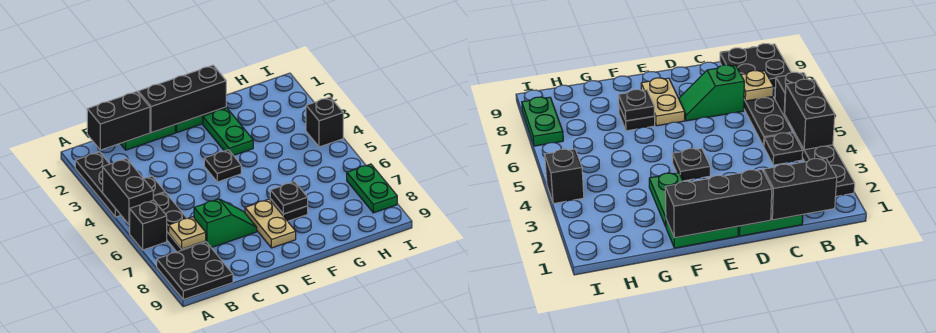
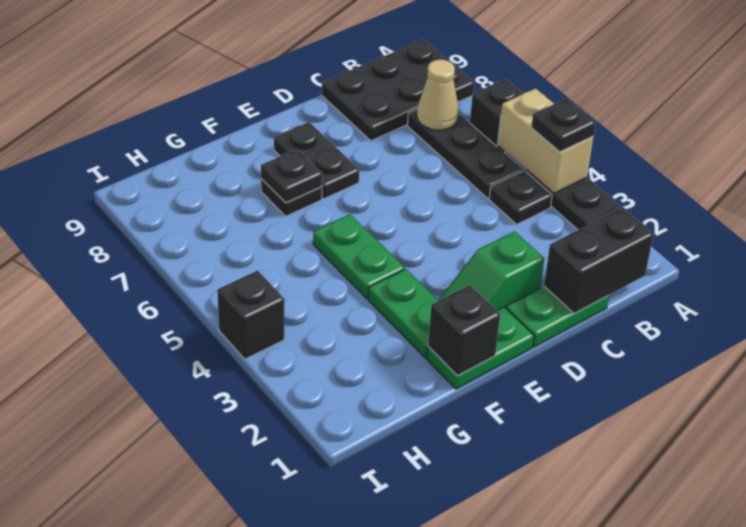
black 1x2 brick [103,158,153,225] -> tan 1x2 brick [498,89,594,193]
black 2x2 plate [157,242,233,299] -> black 2x3 plate [322,40,474,141]
tan 1x1 plate [169,217,206,249] -> tan 1x1 cone [417,60,459,130]
green 1x2 slope [194,199,257,248] -> green 1x2 slope moved to [439,231,544,310]
black 1x3 brick [138,65,226,133] -> black 1x1 brick [428,285,500,376]
black 1x1 plate [204,150,241,182] -> black 1x1 plate moved to [531,98,596,152]
tan 1x2 plate [245,199,296,248] -> black 1x2 plate [274,122,359,199]
green 1x2 plate [347,164,397,213] -> green 1x2 plate moved to [313,214,405,299]

